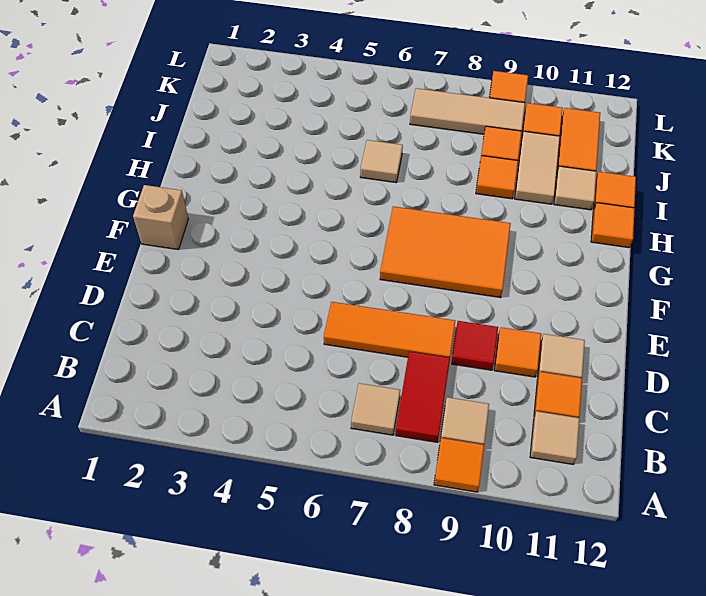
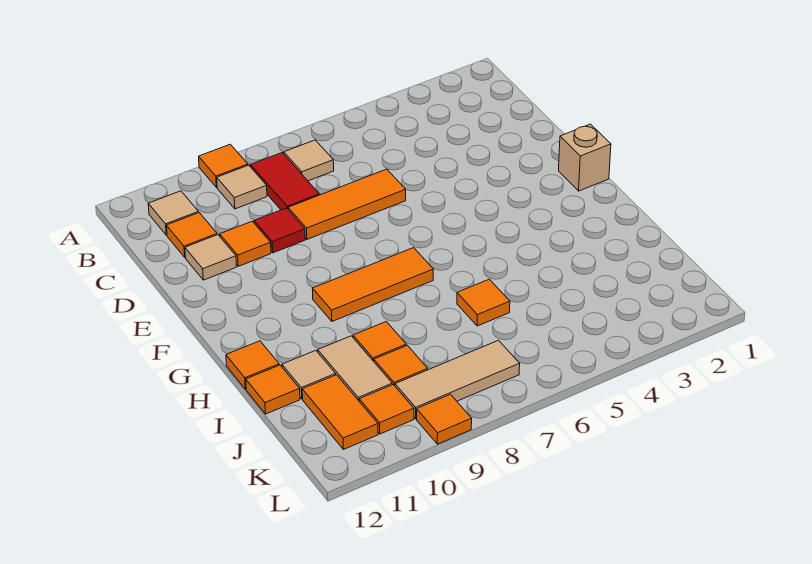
orange 2x3 tile [380,206,511,298] -> orange 1x3 tile [312,248,433,322]
tan 1x1 tile [360,140,403,183] -> orange 1x1 tile [457,279,510,326]

